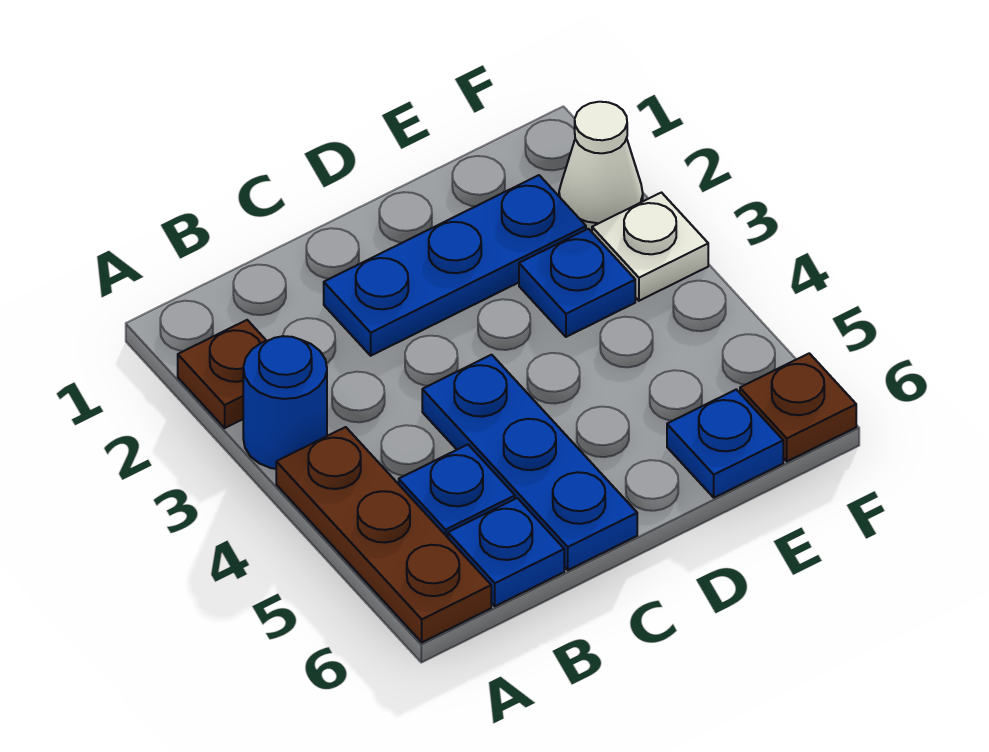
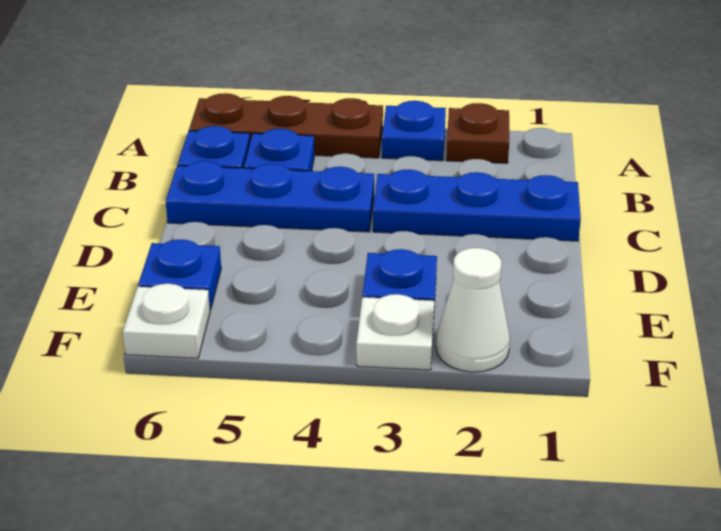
blue 1x1 round brick [243,336,327,469] -> blue 1x1 plate [382,101,446,161]
blue 1x3 plate [324,175,586,356] -> blue 1x3 plate turned to [373,169,581,241]
brown 1x1 plate [740,353,856,461] -> white 1x1 plate [123,284,210,358]

